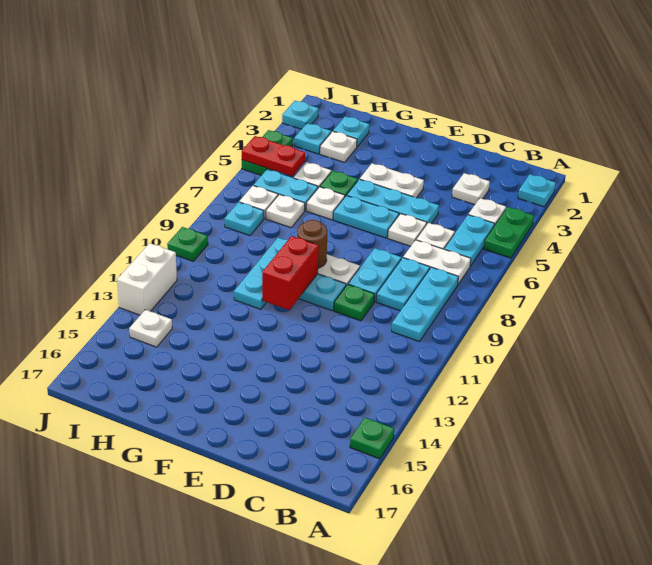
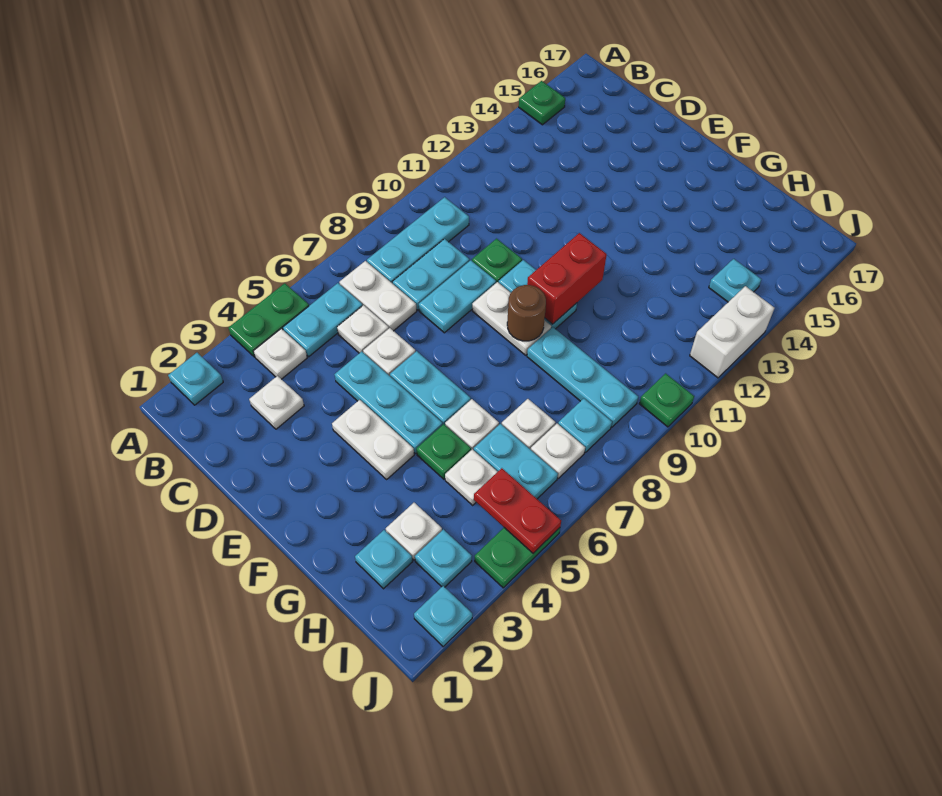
cyan 1x3 plate [234,238,288,309] -> cyan 1x3 plate turned to [527,327,638,427]
white 1x1 plate [129,310,172,347] -> cyan 1x1 plate [709,259,761,302]

